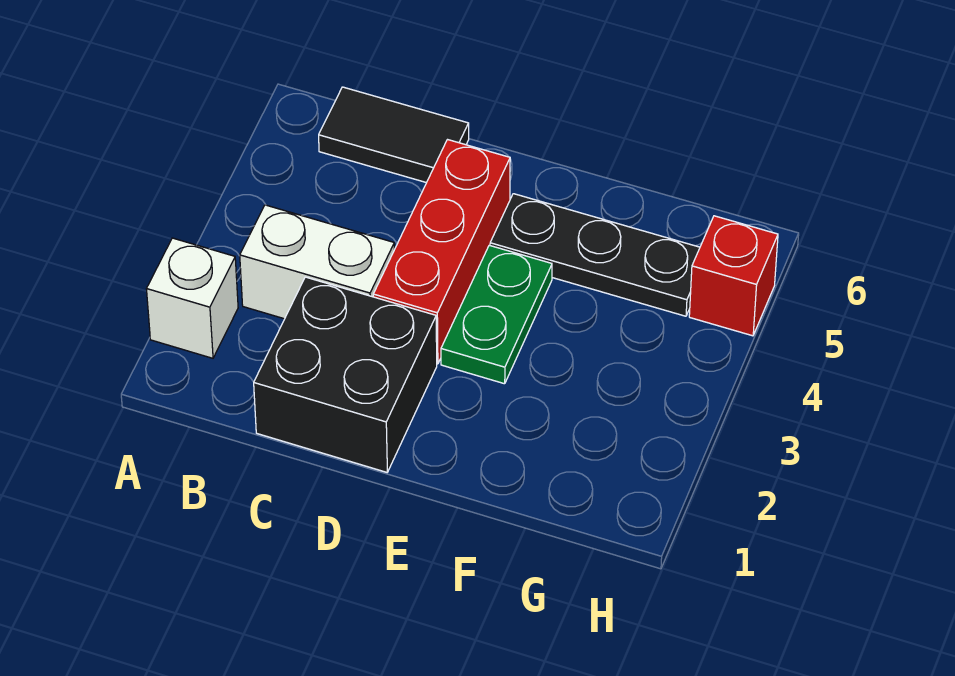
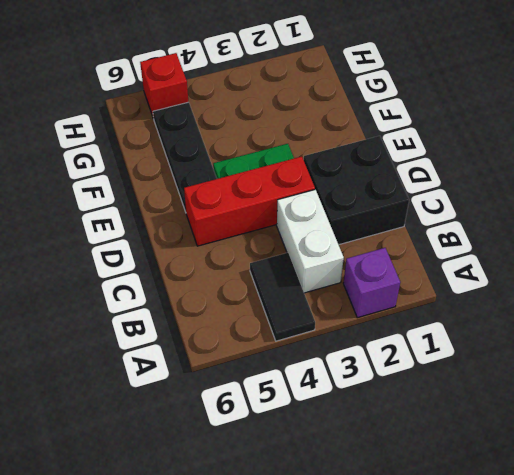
white 1x1 brick [147,238,238,358] -> purple 1x1 brick [343,248,400,318]
black 1x2 tile [319,87,469,183] -> black 1x2 tile moved to [250,253,315,341]

